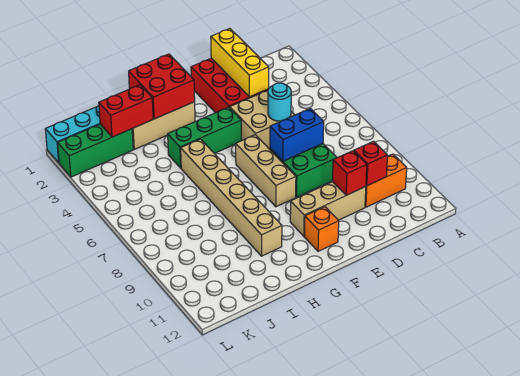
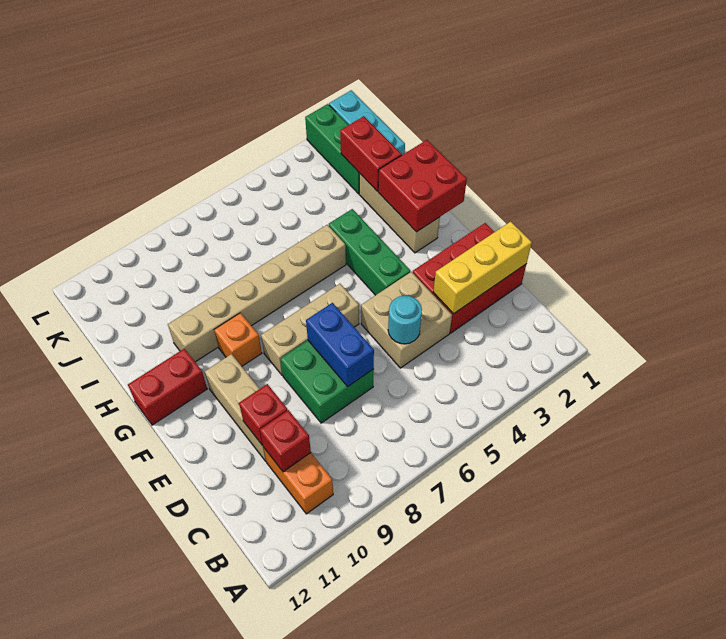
orange 1x1 brick [304,207,339,251] -> orange 1x1 brick moved to [214,313,262,366]
none -> red 1x2 brick [128,349,207,425]

